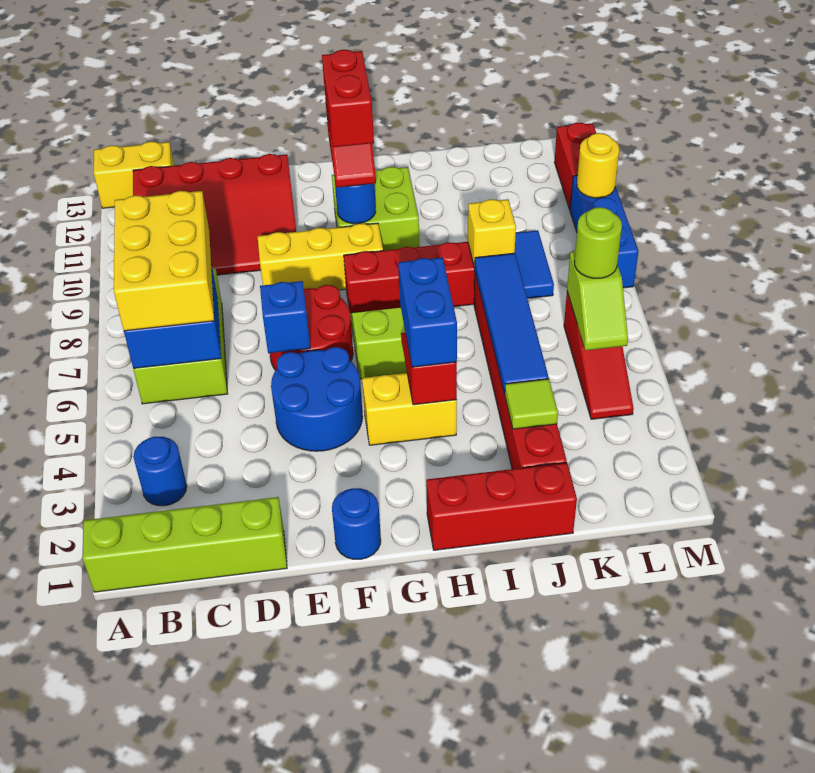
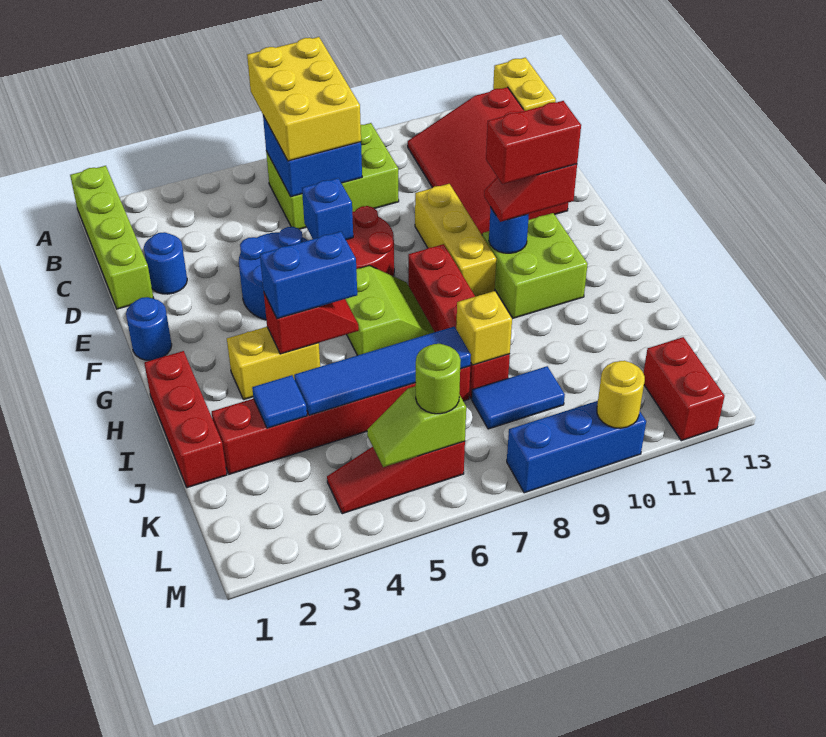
blue 1x1 round brick [133,437,187,506] -> blue 1x1 round brick moved to [144,232,187,294]
yellow 2x3 brick [114,191,214,331] -> yellow 2x3 brick turned to [247,37,361,161]
yellow 1x2 brick [362,373,457,445] -> yellow 1x2 brick turned to [227,327,320,400]
lime 1x1 tile [505,379,558,429] -> blue 1x1 tile [252,375,307,428]
red 1x2 brick [554,123,596,209] -> red 1x2 brick turned to [643,337,725,441]

